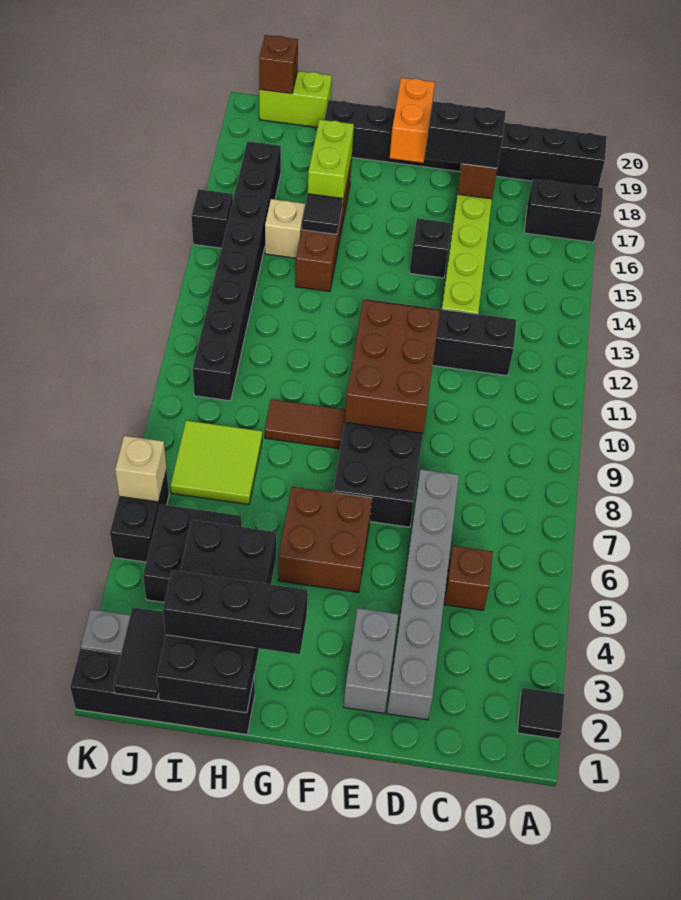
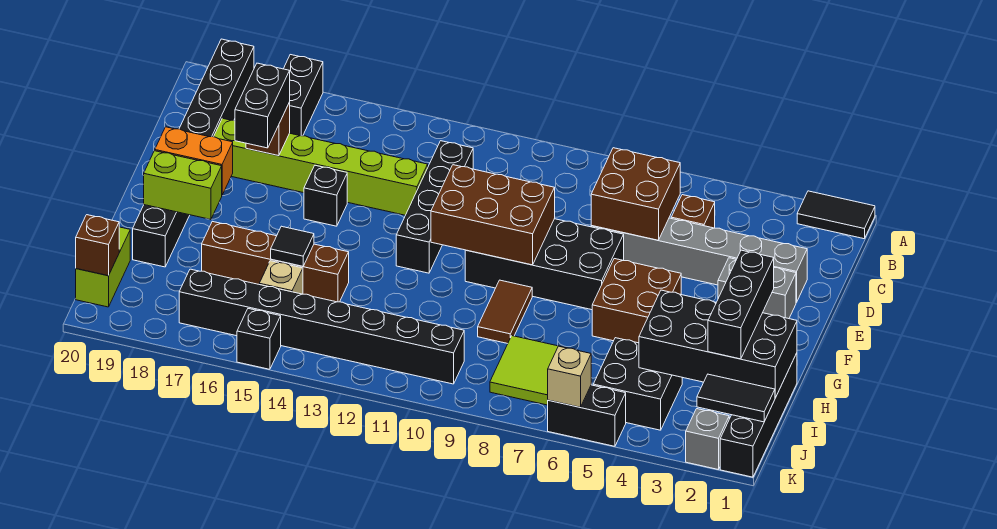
black 1x1 tile [517,688,564,739] -> black 1x2 tile [797,191,875,239]
none -> brown 2x2 brick [591,148,680,240]
lime 1x2 brick [308,120,354,205] -> lime 1x2 brick moved to [144,151,222,219]

